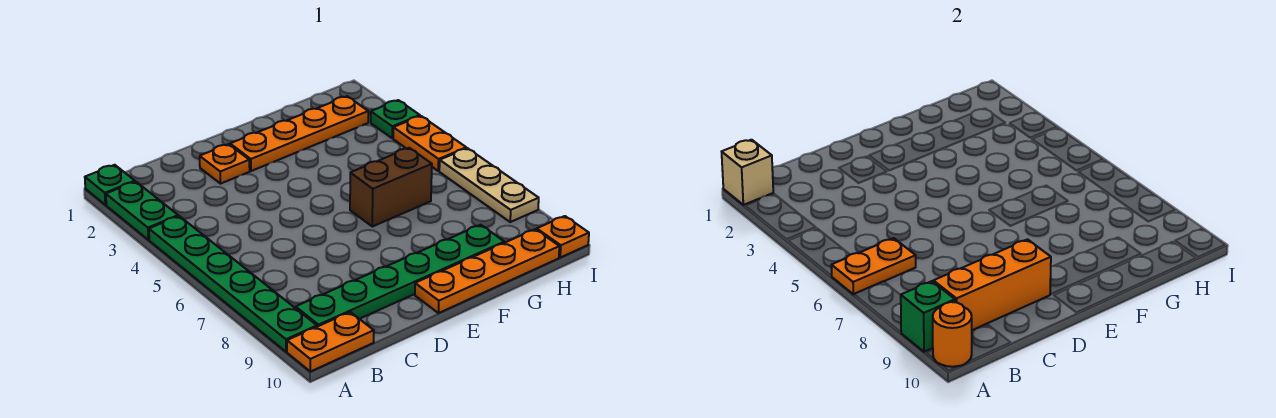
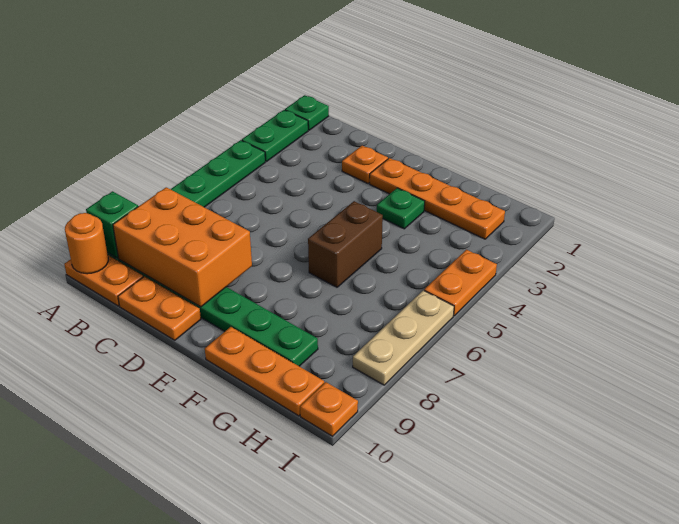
tan 1x1 brick [722,140,773,205] -> none
orange 1x2 plate [831,238,916,294] -> orange 1x2 plate moved to [118,276,201,340]
orange 1x3 brick [933,239,1051,330] -> orange 2x3 brick [113,187,252,307]
orange 1x4 plate [415,229,559,313] -> orange 1x3 plate [205,327,324,416]
brown 1x2 brick [350,148,432,226] -> brown 1x2 brick turned to [308,201,383,287]
green 1x1 plate [371,100,420,138] -> green 1x1 plate moved to [377,188,425,229]

